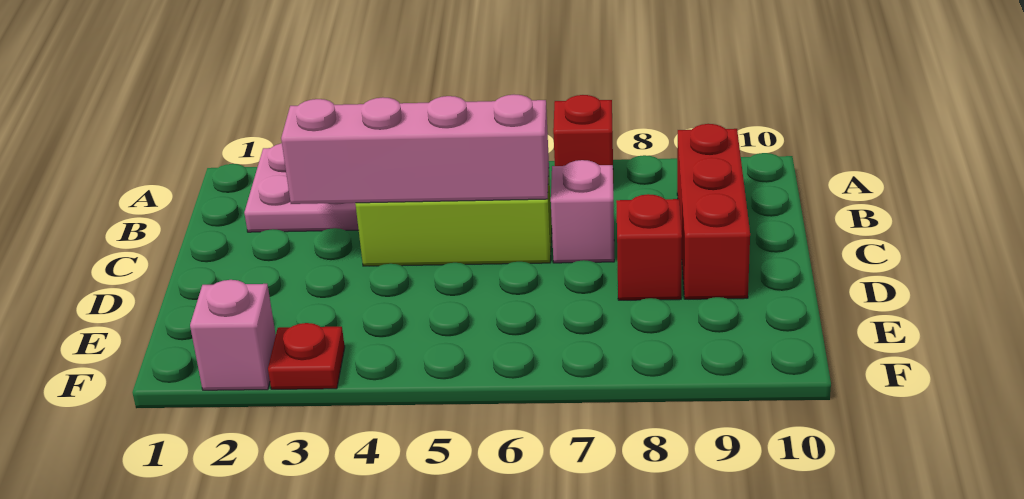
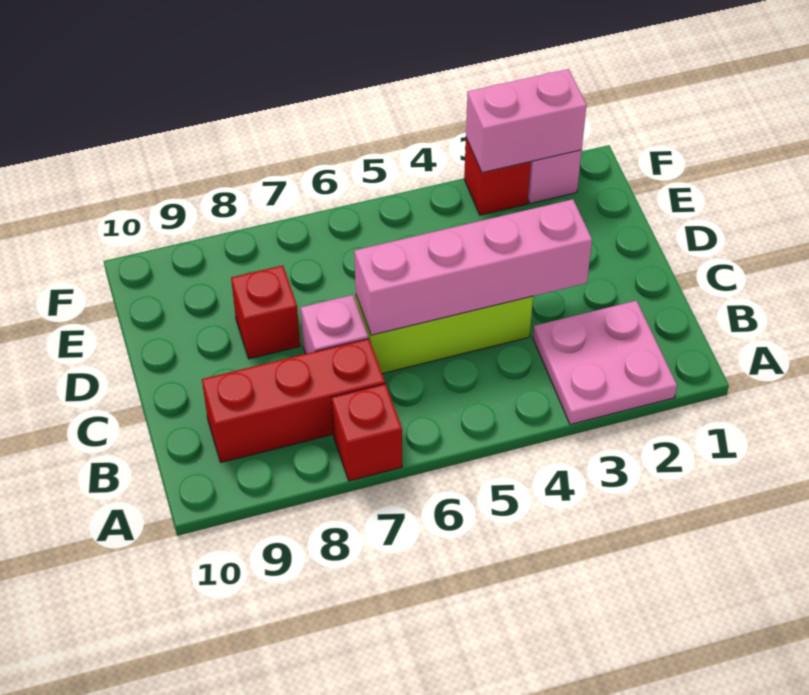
red 1x3 brick [677,124,750,299] -> red 1x3 brick turned to [202,339,385,462]
none -> pink 1x2 brick [466,69,587,173]
red 1x1 plate [268,323,345,389] -> red 1x1 brick [464,138,531,215]

